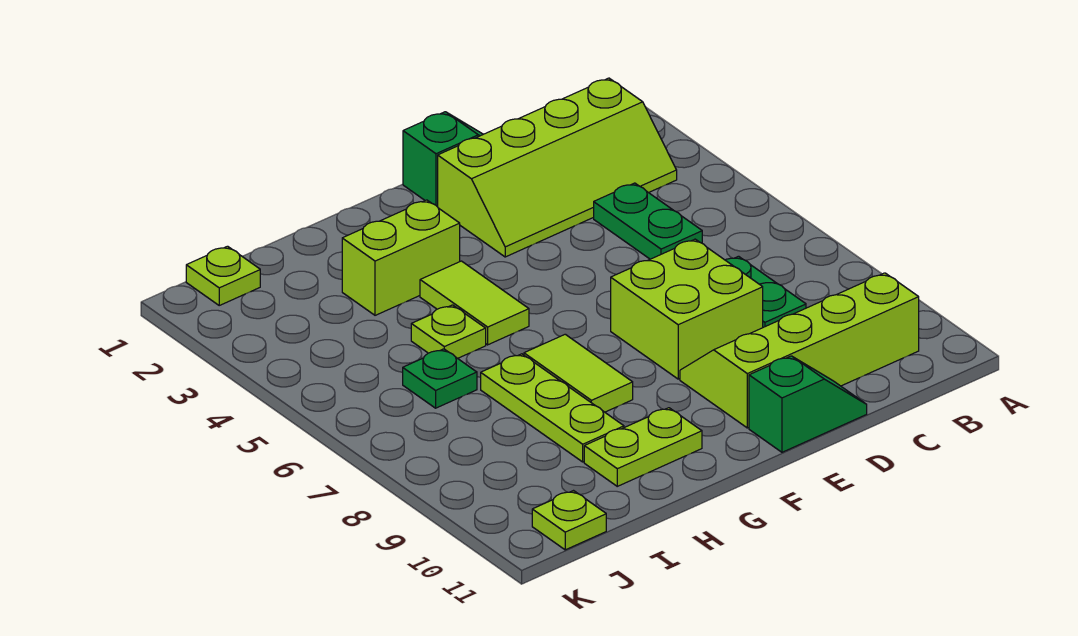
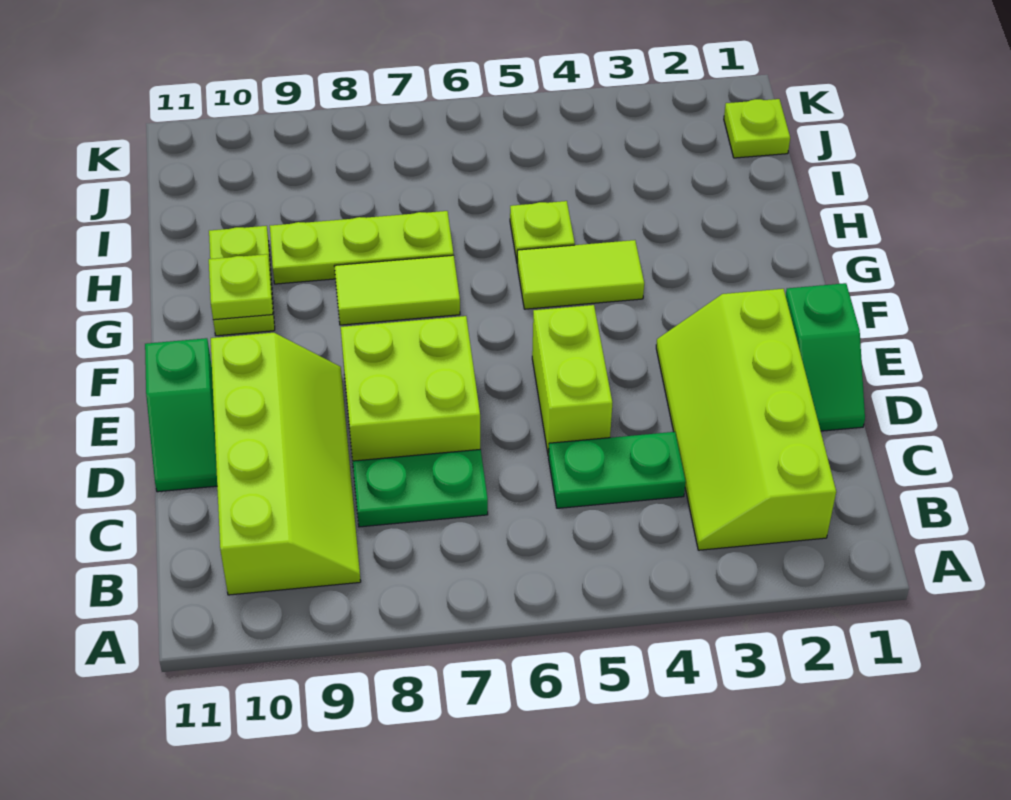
lime 1x2 brick [342,200,460,315] -> lime 1x2 brick moved to [532,305,612,456]
green 1x1 plate [403,349,477,408] -> none
lime 1x1 plate [532,491,606,550] -> lime 1x1 plate moved to [209,254,273,320]

